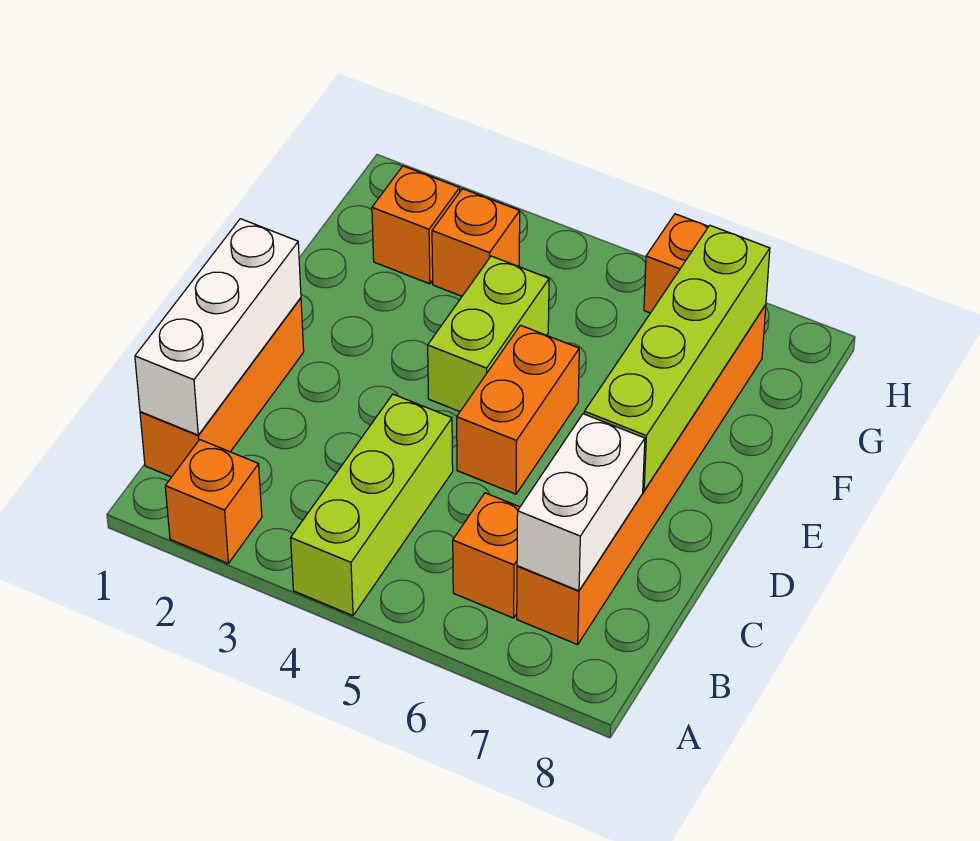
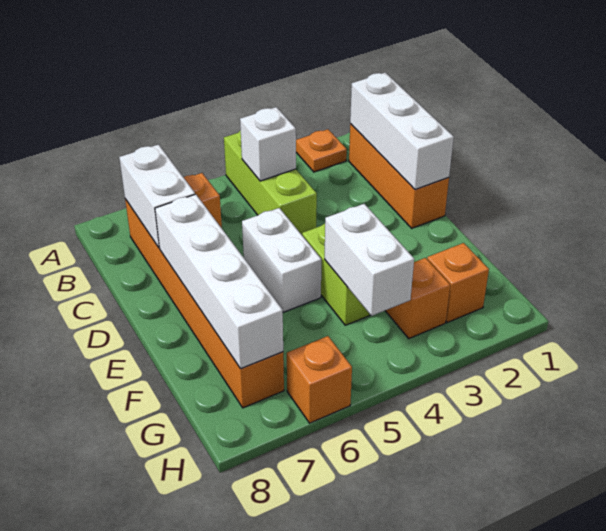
orange 1x1 brick [165,440,262,563] -> orange 1x1 plate [296,129,347,172]
none -> white 1x1 brick [240,107,296,181]
orange 1x2 brick [457,325,579,494] -> white 1x2 brick [242,208,321,312]
lime 1x4 brick [584,225,770,491] -> white 1x4 brick [155,194,283,369]
none -> white 1x2 brick [325,204,414,316]

